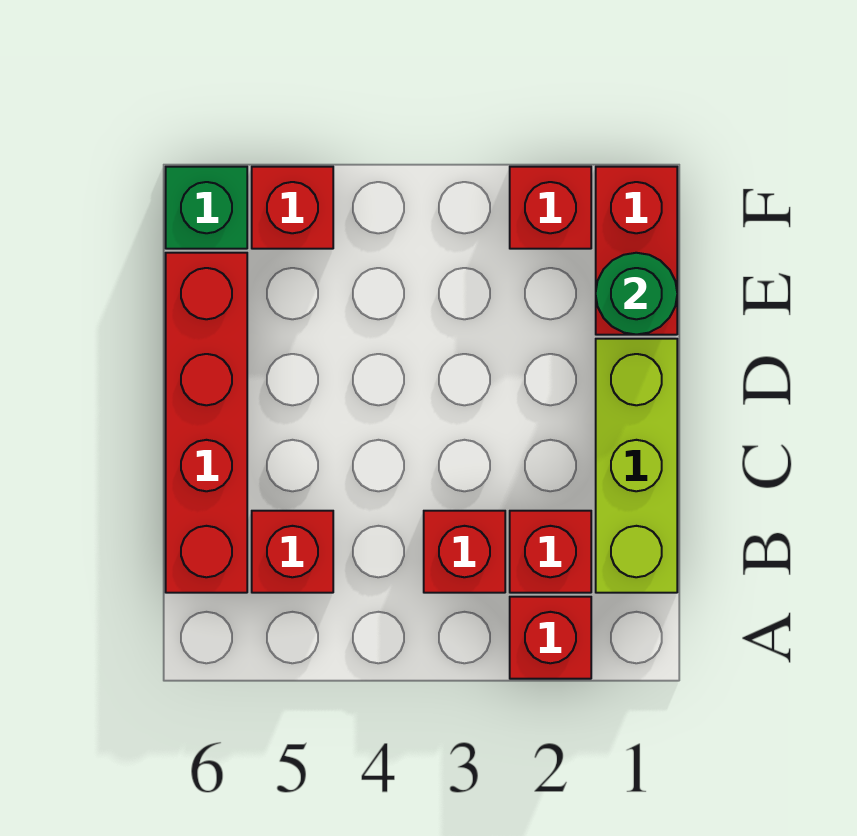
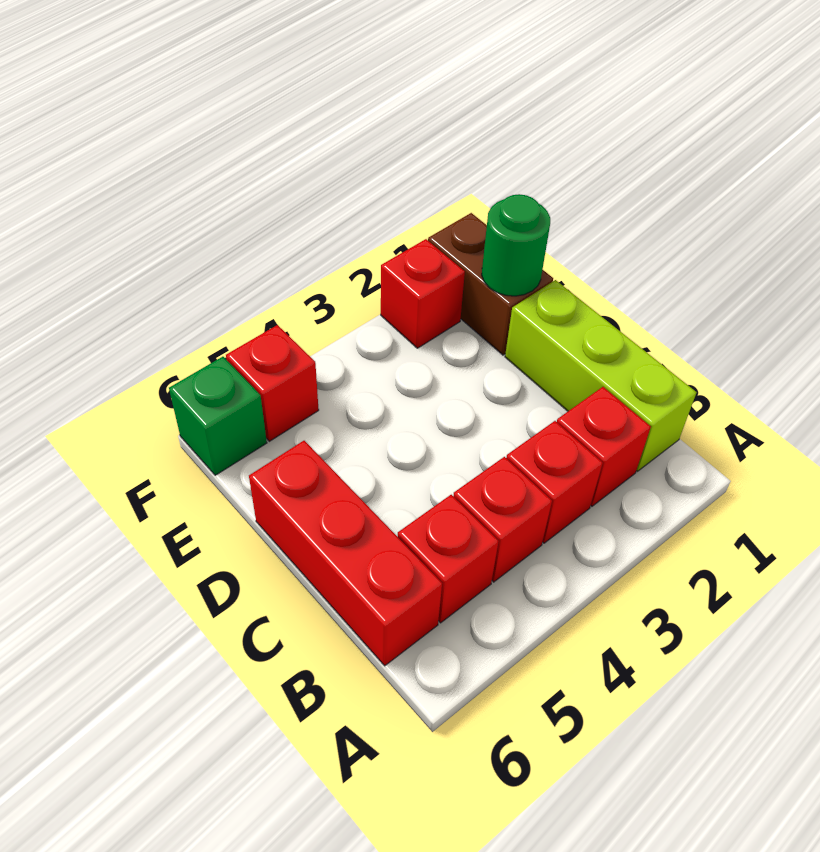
red 1x1 brick [510,597,591,679] -> red 1x1 brick moved to [453,457,552,582]
red 1x4 brick [166,253,247,593] -> red 1x3 brick [249,441,442,666]
red 1x2 brick [596,167,677,335] -> brown 1x2 brick [428,213,553,355]

